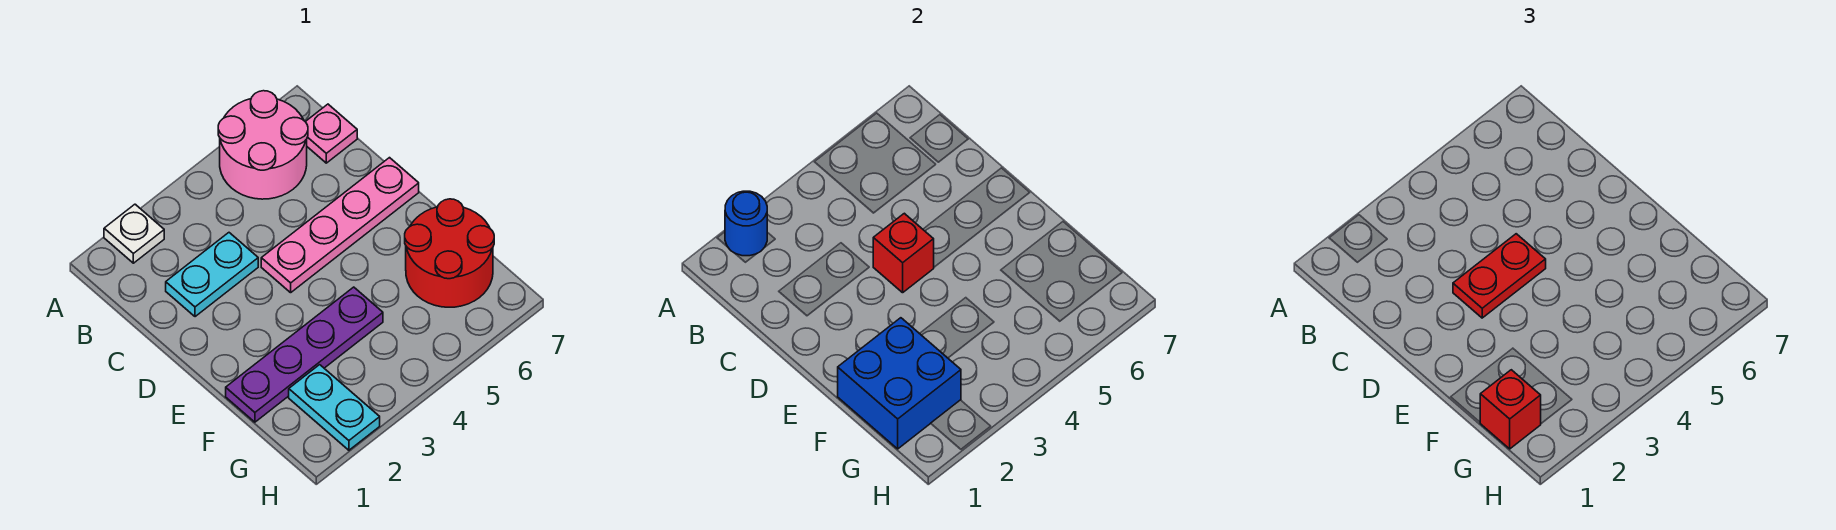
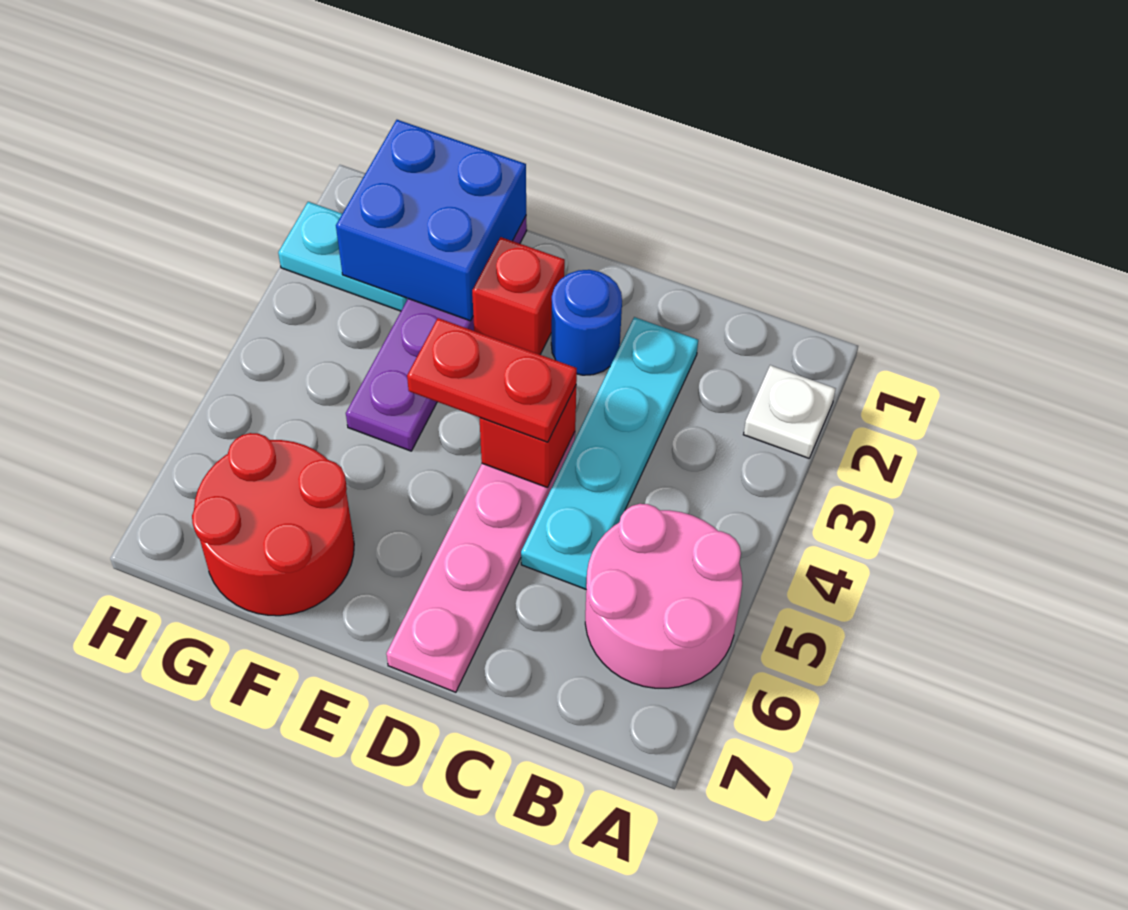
blue 1x1 round brick [725,191,767,256] -> blue 1x1 round brick moved to [551,270,622,375]
pink 1x1 plate [306,104,357,163] -> none
cyan 1x2 plate [166,233,258,317] -> cyan 1x4 plate [521,317,698,589]
red 1x2 plate [1453,234,1546,318] -> red 1x2 plate turned to [407,318,577,442]
red 1x1 brick [1480,370,1541,449] -> red 1x1 brick moved to [472,237,565,355]

